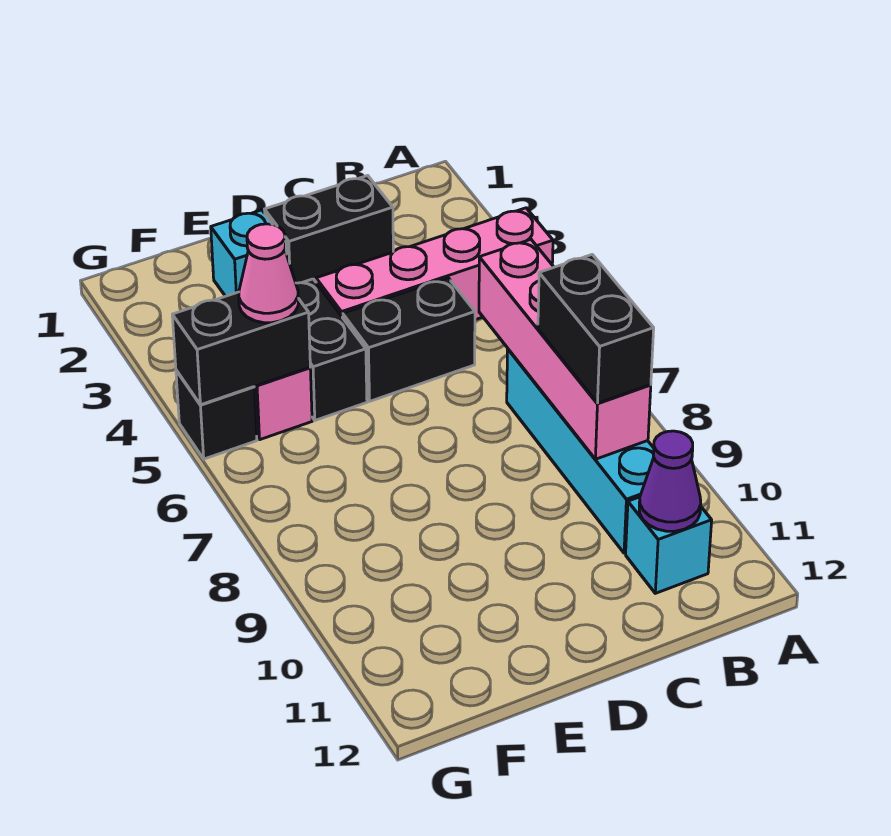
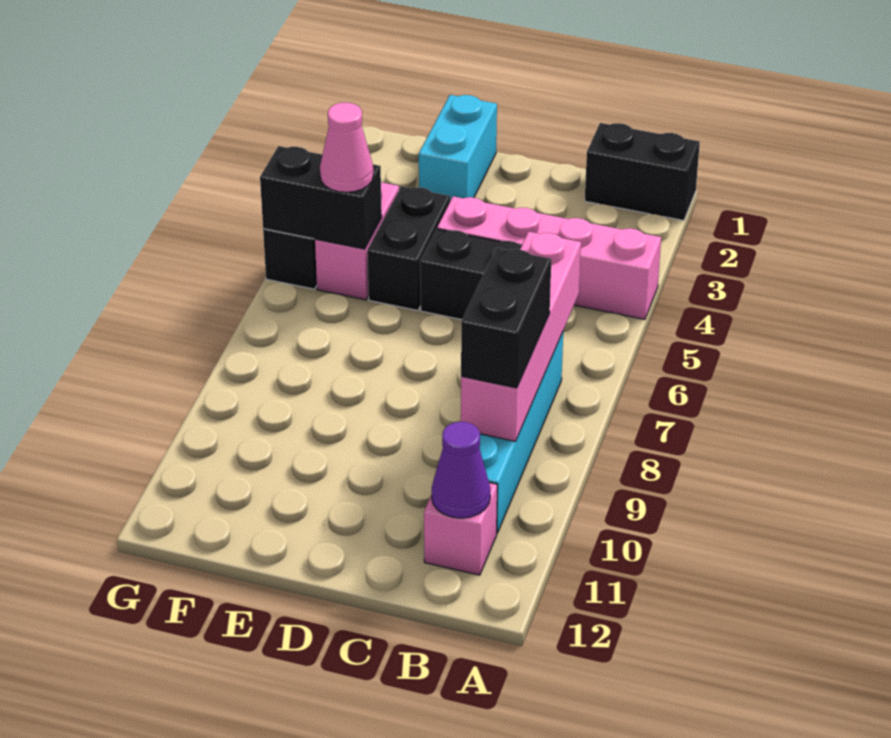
cyan 1x1 brick [626,497,712,593] -> pink 1x1 brick [424,483,497,575]
black 1x2 brick [265,176,393,283] -> black 1x2 brick moved to [585,123,700,220]
cyan 1x1 brick [211,210,287,296] -> cyan 1x2 brick [419,95,497,201]

